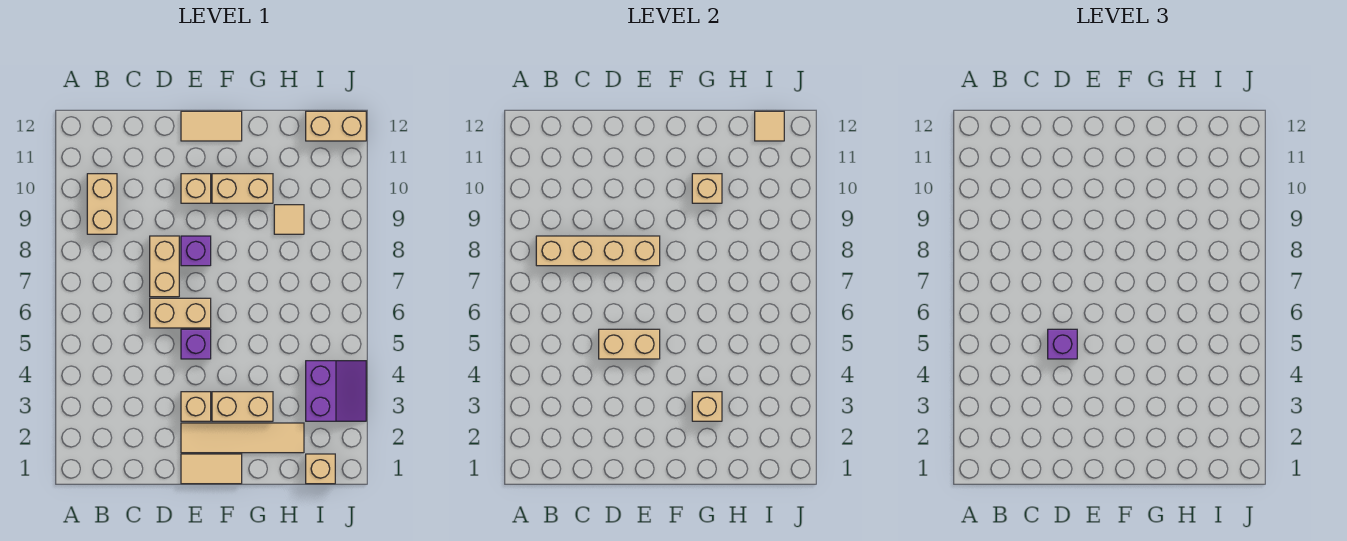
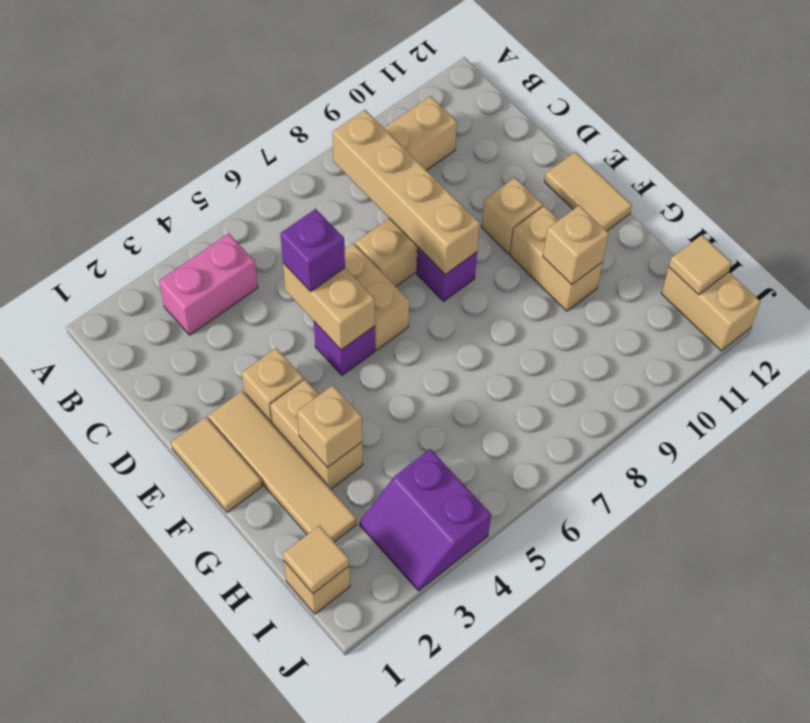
none -> pink 1x2 brick [159,233,258,335]
tan 1x1 tile [274,205,304,234] -> tan 1x1 tile moved to [283,526,349,593]
purple 2x2 slope [306,361,366,421] -> purple 2x2 slope turned to [360,449,491,591]

